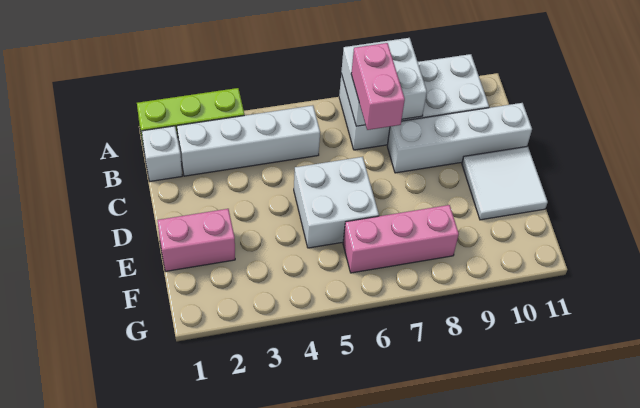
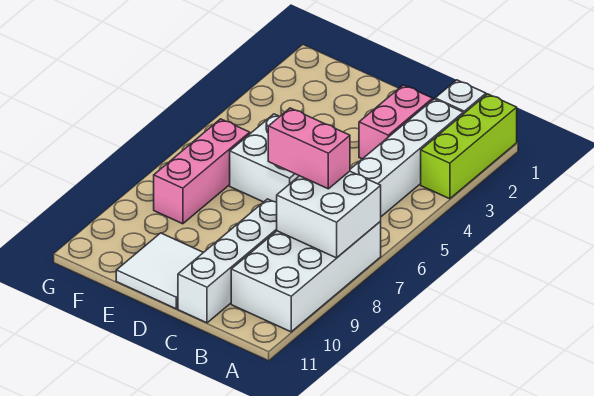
pink 1x2 brick [157,209,235,272] -> pink 1x2 brick moved to [359,85,433,159]

